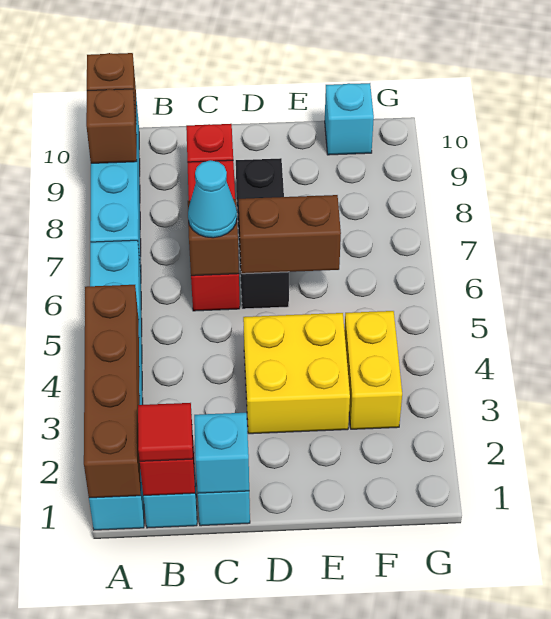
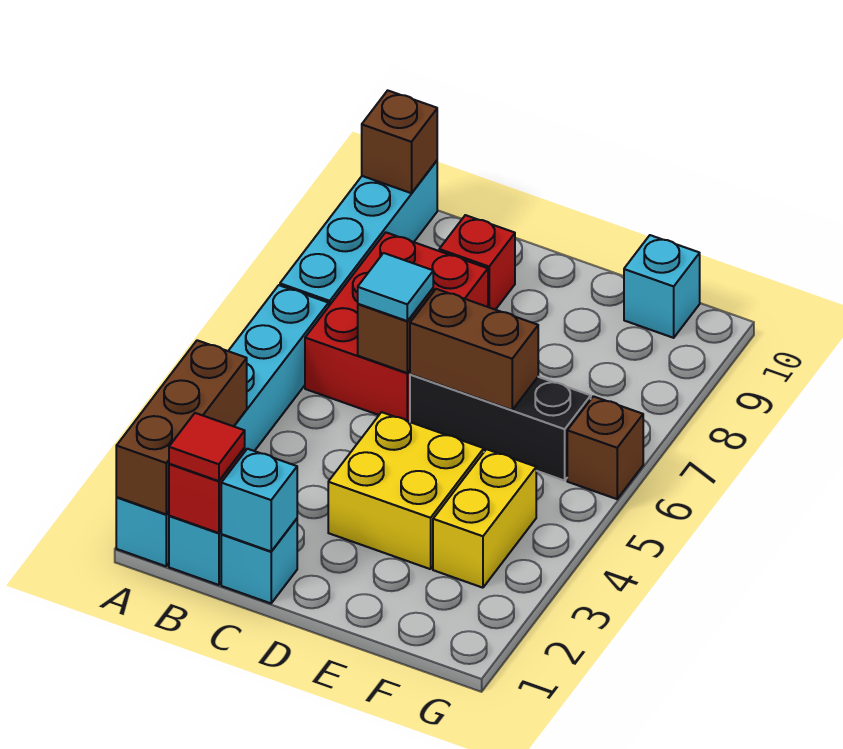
brown 1x4 brick [84,285,141,498] -> brown 1x3 brick [116,340,247,514]
brown 1x1 brick [86,89,137,163] -> brown 1x1 brick moved to [567,396,643,499]
red 1x3 brick [187,160,240,311] -> red 2x3 brick [305,232,488,422]
cyan 1x1 cone [188,160,237,238] -> cyan 1x1 tile [358,253,433,321]
black 1x3 brick [236,158,289,309] -> black 1x3 brick turned to [410,374,591,481]

